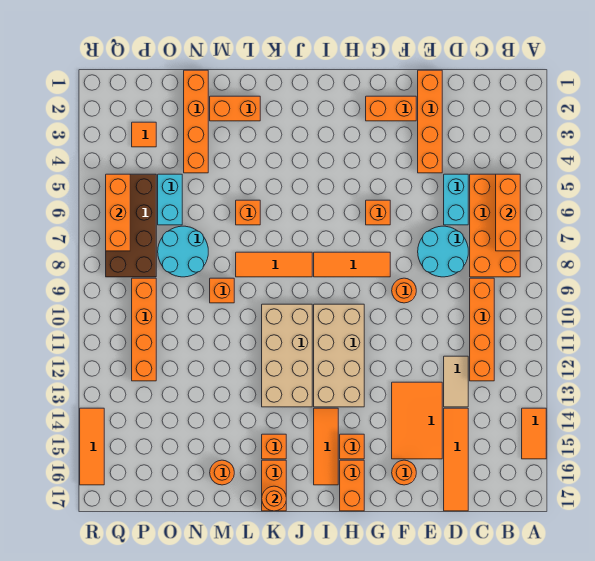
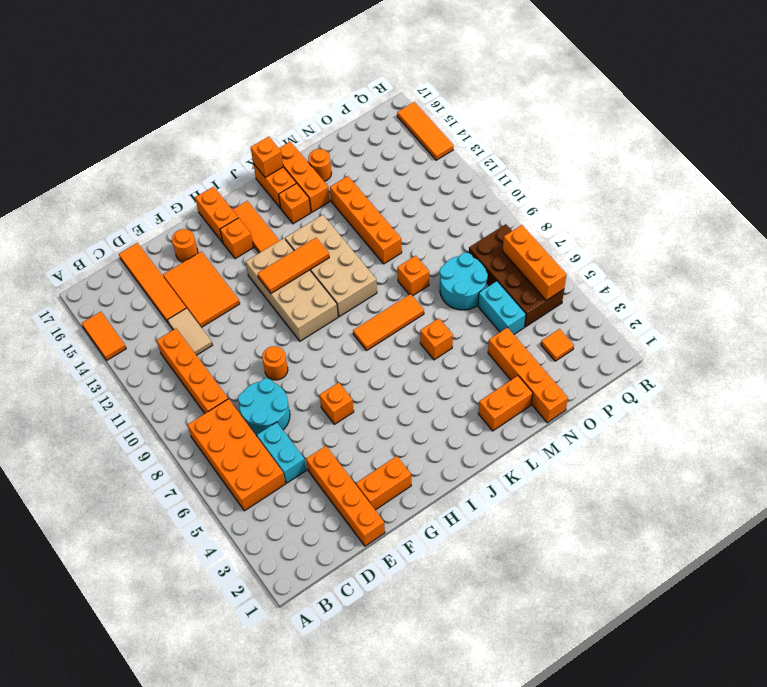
orange 1x3 brick [496,174,520,251] -> orange 1x3 brick moved to [279,142,330,212]
orange 1x3 tile [314,252,390,277] -> orange 1x3 tile moved to [258,238,329,293]
orange 1x1 round brick [262,486,286,511] -> orange 1x1 brick [251,137,283,177]
orange 1x4 brick [132,278,156,381] -> orange 1x4 brick moved to [330,176,402,264]

